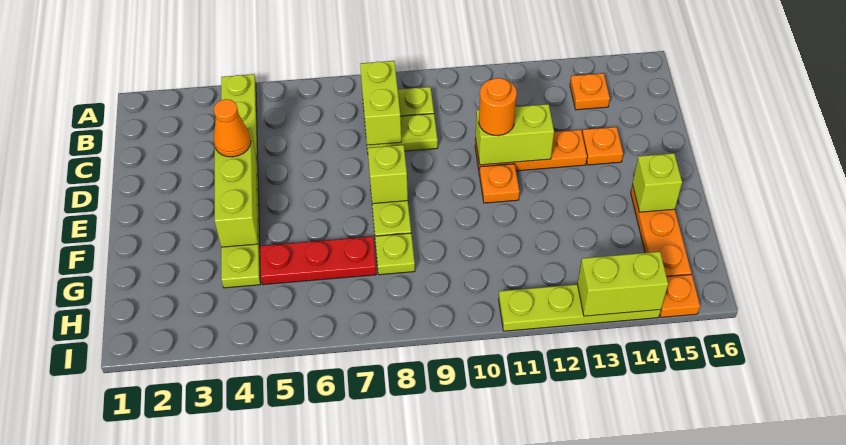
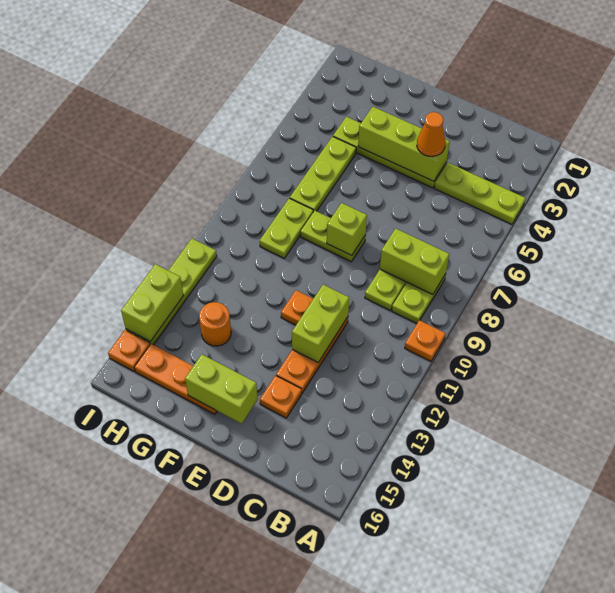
orange 1x1 plate [570,73,610,110] -> orange 1x1 plate moved to [405,320,446,361]
orange 1x1 round brick [479,78,517,136] -> orange 1x1 round brick moved to [199,302,231,346]
lime 1x1 brick [632,153,682,212] -> lime 1x2 brick [185,354,258,424]
red 1x3 plate [260,236,376,285] -> lime 1x3 plate [290,137,356,212]
lime 1x1 plate [375,233,415,275] -> lime 1x2 plate [260,198,313,258]

